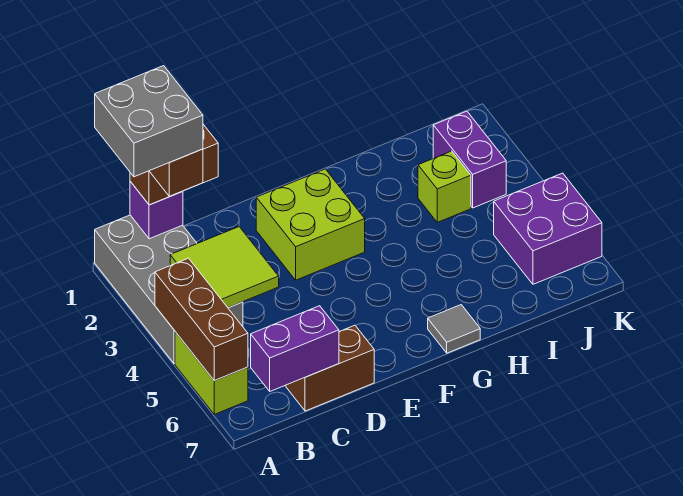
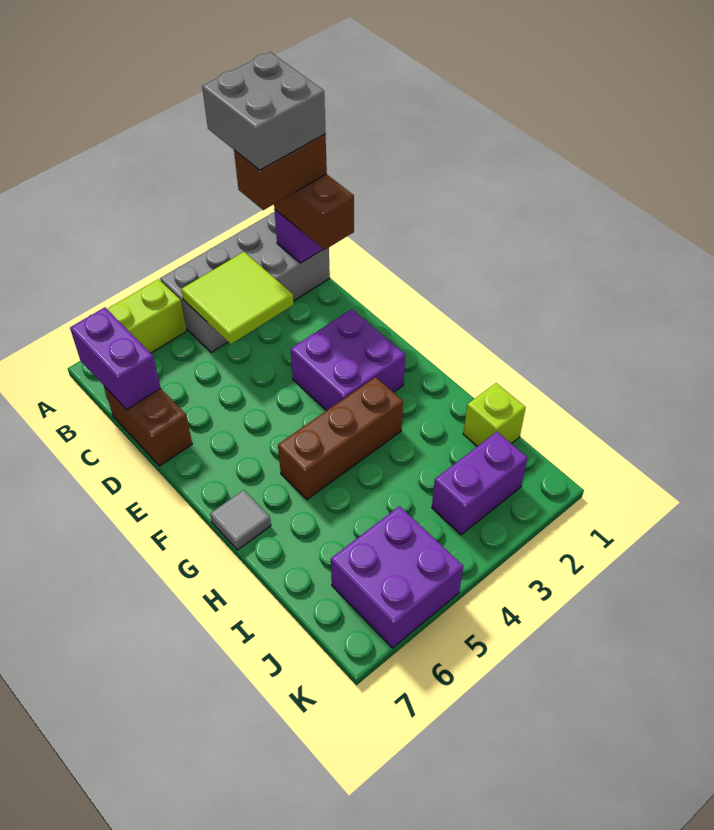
brown 1x3 brick [155,258,248,381] -> brown 1x3 brick moved to [278,377,403,499]
lime 2x2 brick [256,169,365,280] -> purple 2x2 brick [291,309,405,411]
lime 1x1 brick [418,151,471,222] -> lime 1x1 brick moved to [463,383,526,446]

